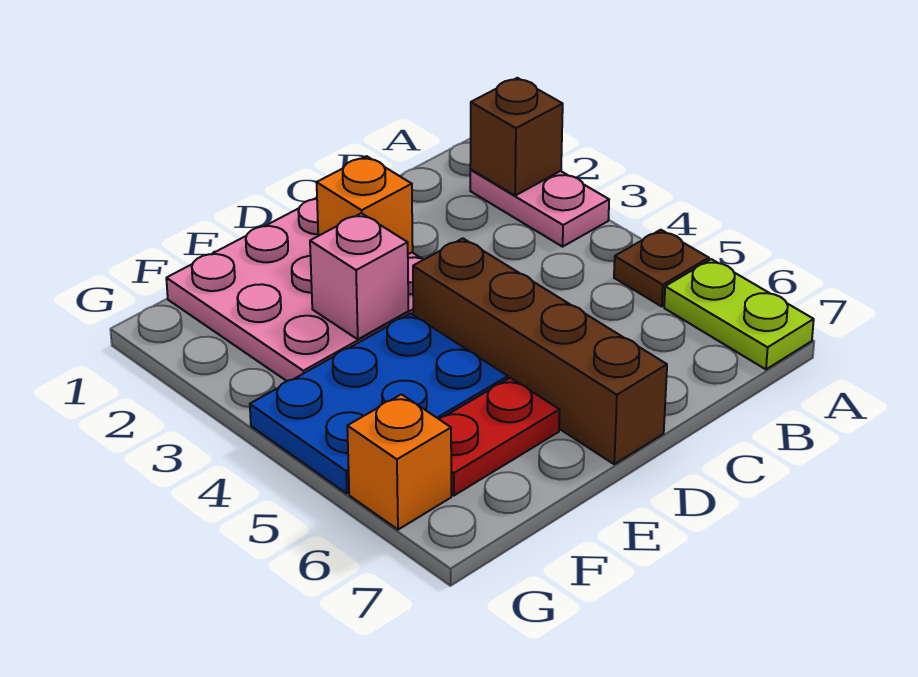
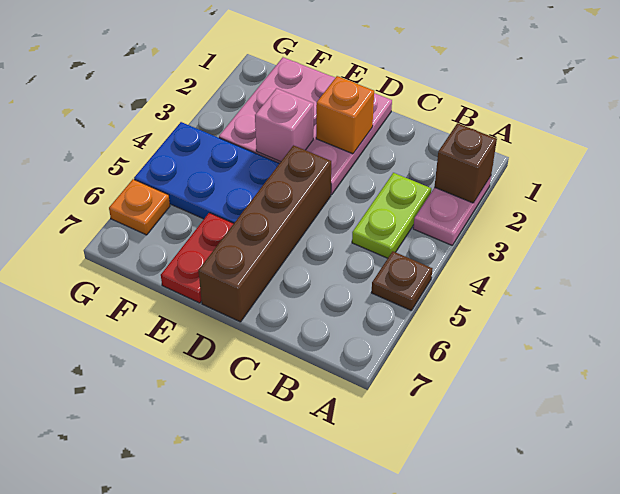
lime 1x2 plate [664,259,814,369] -> lime 1x2 plate moved to [352,173,431,258]
red 1x2 plate [439,378,560,496] -> red 1x2 plate turned to [161,213,234,303]
orange 1x1 brick [347,394,451,530] -> orange 1x1 plate [109,179,170,235]

